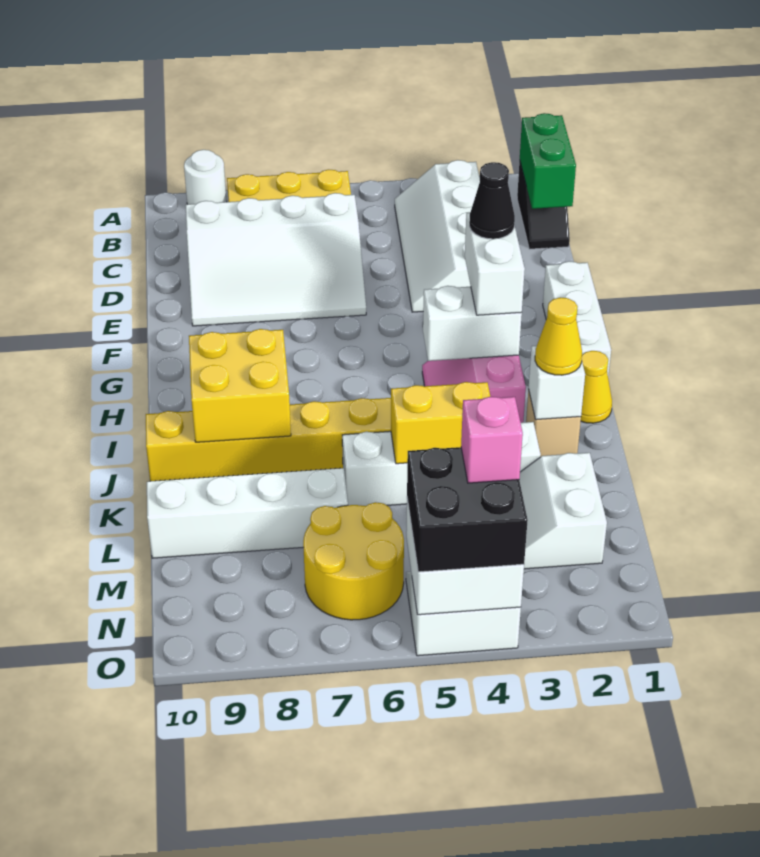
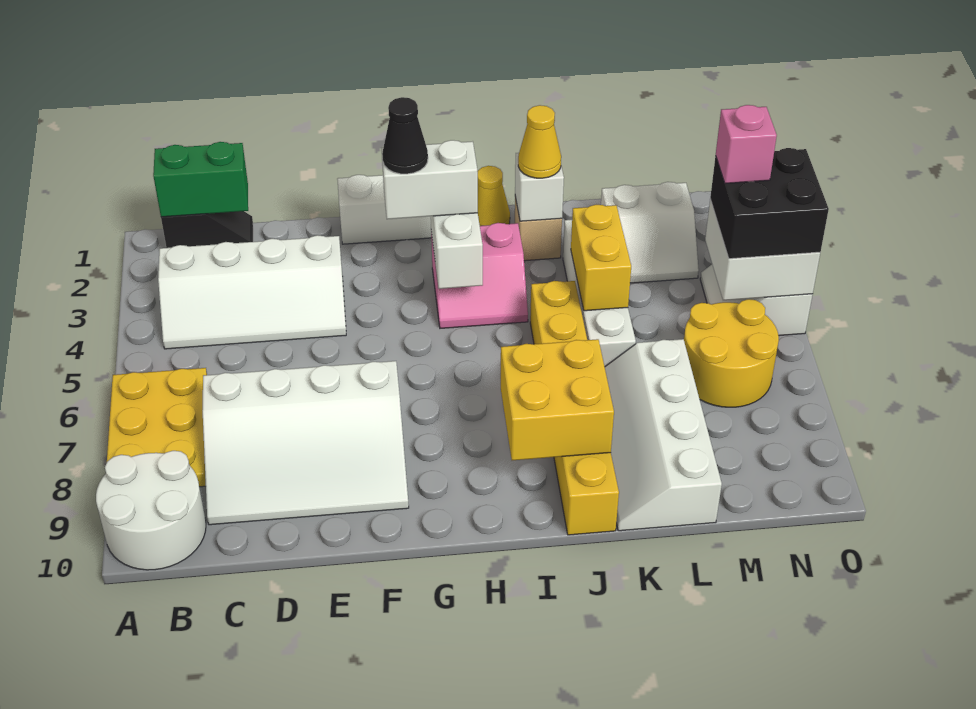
white 1x1 round brick [184,150,227,204] -> white 2x2 round brick [96,451,206,570]
white 3x4 slope [186,193,366,326] -> white 3x4 slope turned to [203,361,409,525]

